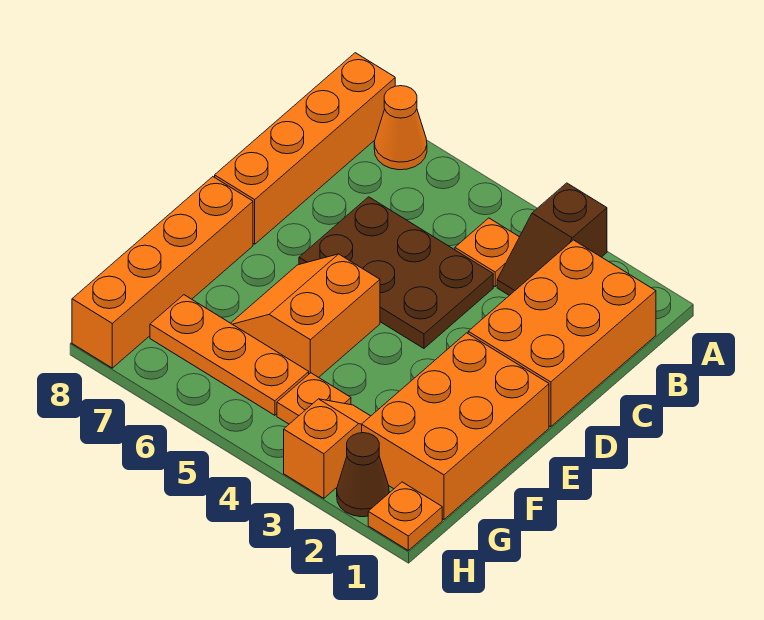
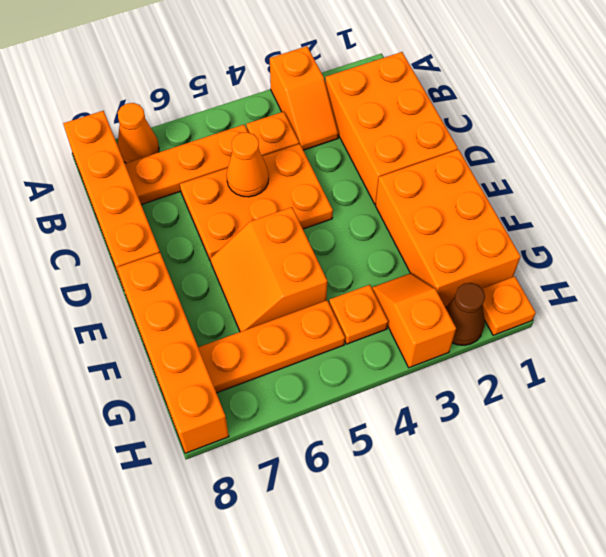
brown 1x2 slope [497,183,607,295] -> orange 1x2 slope [270,46,339,150]
none -> orange 1x3 plate [125,125,248,205]
brown 2x3 plate [299,197,493,348] -> orange 2x3 plate [180,144,333,261]
none -> orange 1x1 cone [226,132,269,197]

